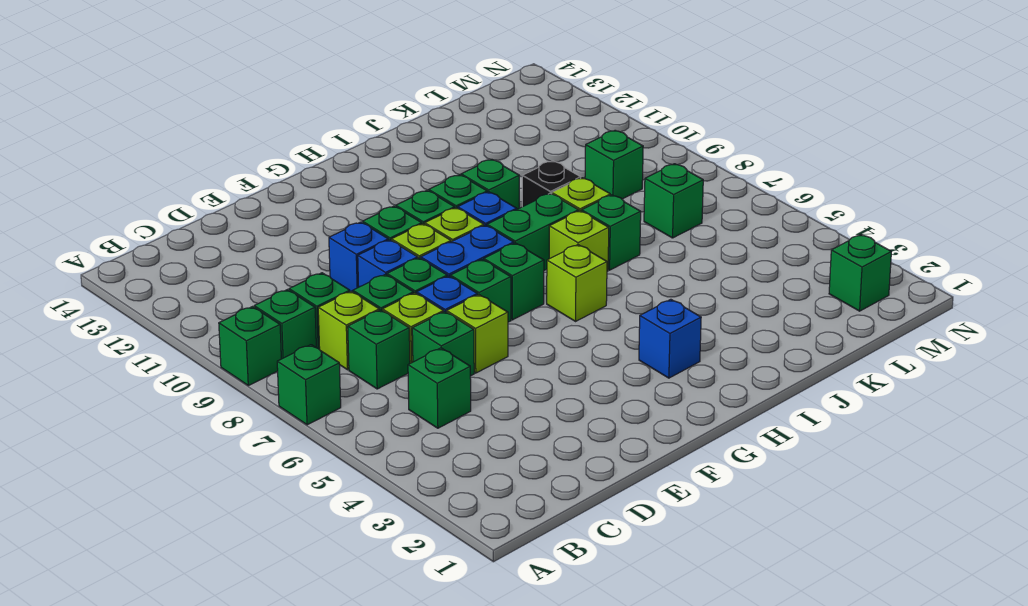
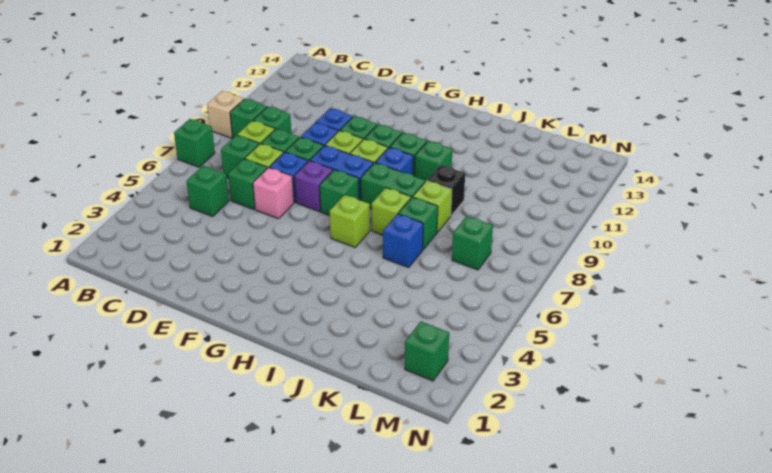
green 1x1 brick [219,307,281,386] -> tan 1x1 brick [207,91,244,138]
lime 1x1 brick [447,295,508,373] -> pink 1x1 brick [253,168,294,219]
green 1x1 brick [450,259,511,322] -> purple 1x1 brick [294,161,333,212]
blue 1x1 brick [639,299,701,378] -> blue 1x1 brick moved to [383,214,423,268]
green 1x1 brick [585,130,643,199] -> none

